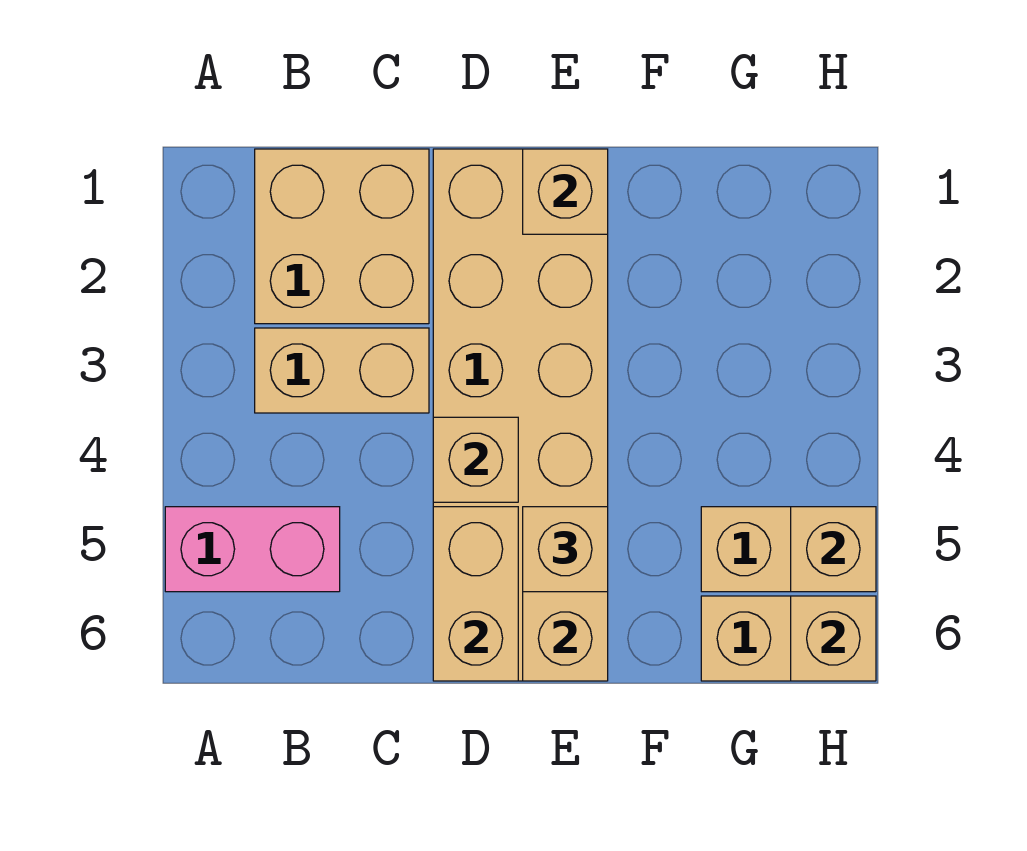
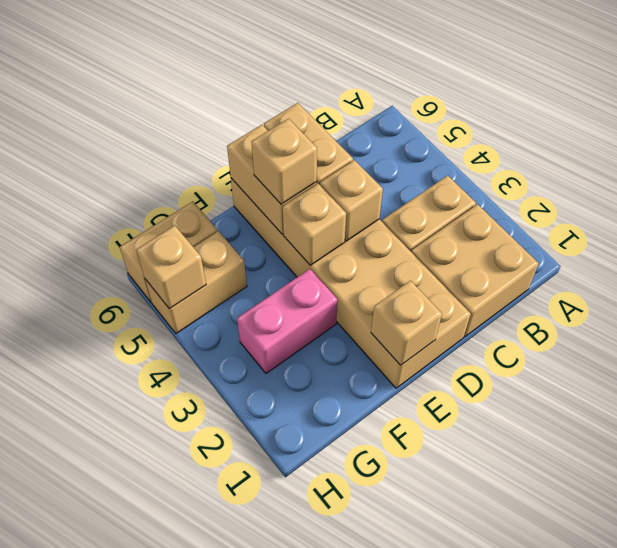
pink 1x2 brick [165,507,340,592] -> pink 1x2 brick moved to [237,269,337,373]
tan 1x1 brick [791,596,876,681] -> tan 1x1 brick moved to [283,184,346,265]

